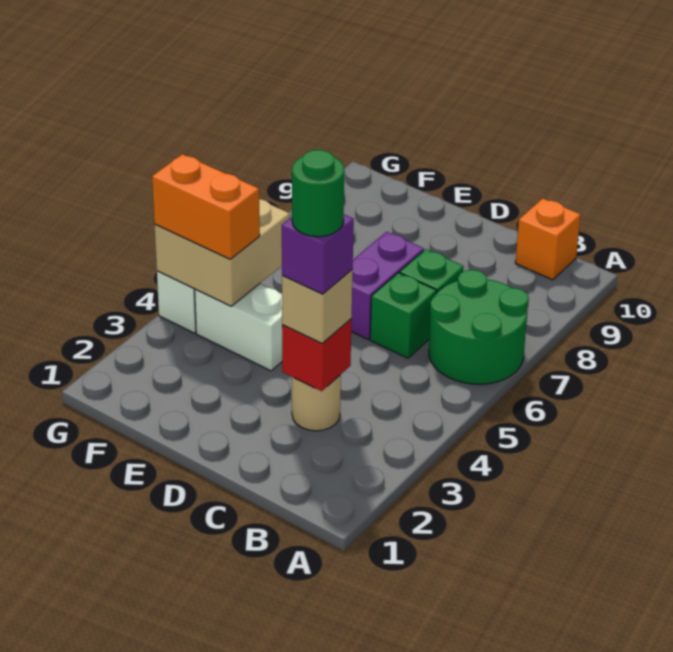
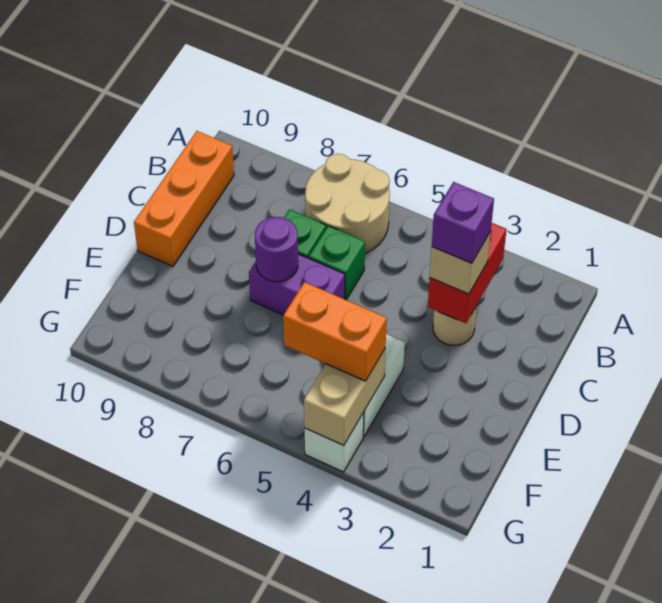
green 2x2 round brick [429,270,529,384] -> tan 2x2 round brick [305,154,390,253]
orange 1x1 brick [515,198,581,280] -> orange 1x3 brick [134,131,234,266]
red 1x1 brick [282,319,352,391] -> red 1x2 brick [428,223,507,323]
green 1x1 round brick [292,150,344,237] -> none
none -> purple 1x1 round brick [255,217,298,282]
tan 2x2 brick [155,199,290,306] -> tan 1x2 brick [304,348,386,445]
orange 1x2 brick [152,154,260,259] -> orange 1x2 brick turned to [283,282,387,381]

